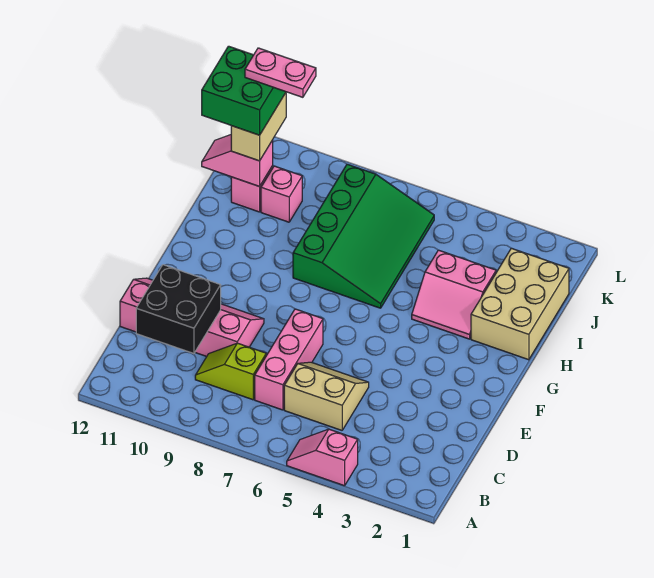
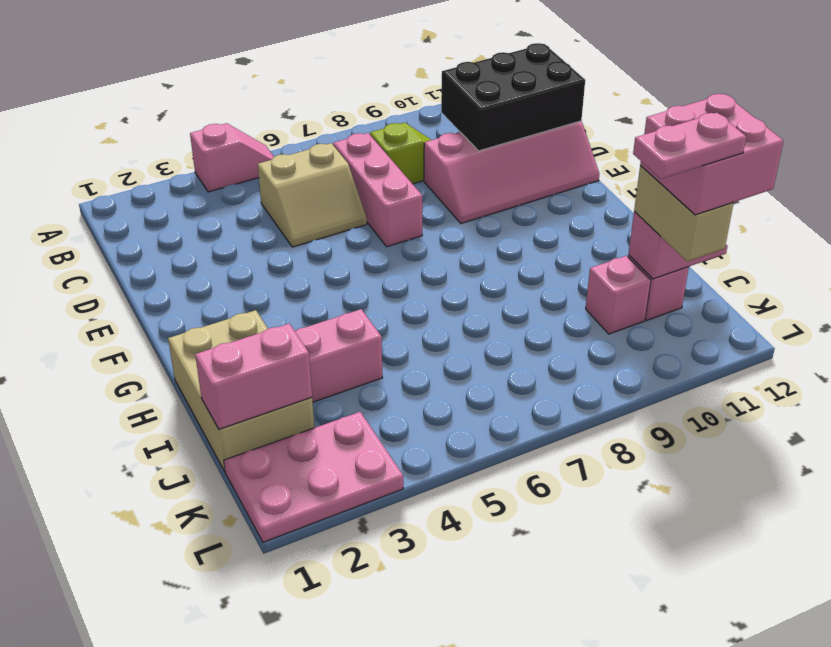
black 2x2 brick [136,265,221,354] -> black 2x3 brick [441,43,585,151]
green 3x4 slope [293,164,434,308] -> none
none -> pink 1x2 brick [195,324,312,429]
green 2x2 brick [202,46,286,135] -> pink 2x2 brick [640,94,784,215]
none -> pink 2x3 plate [224,412,403,542]

